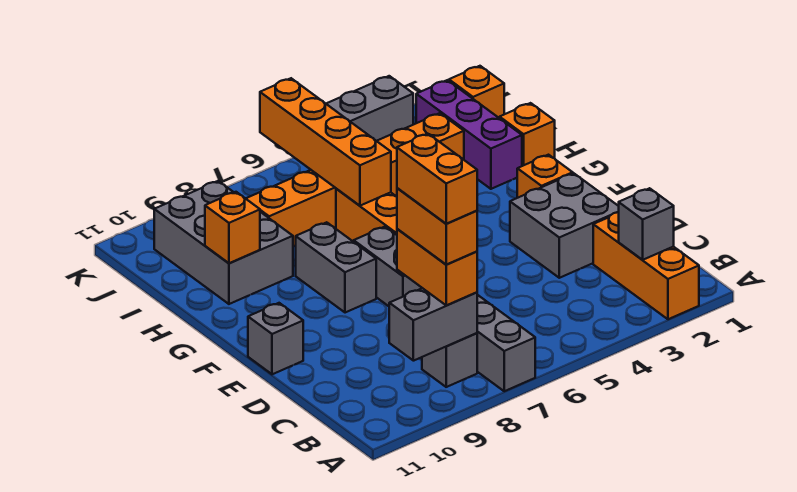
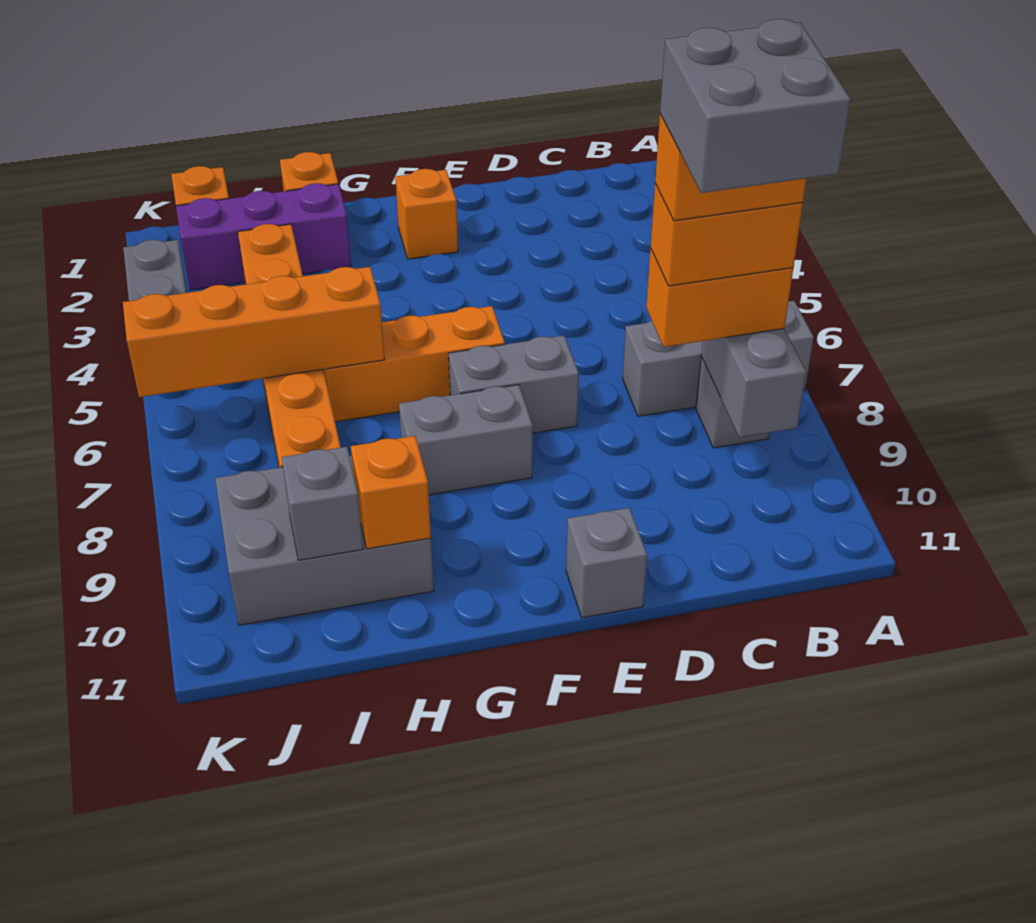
orange 1x3 brick [593,212,699,319] -> none
grey 1x1 brick [619,188,674,260] -> grey 1x1 brick moved to [282,447,363,560]
grey 2x2 brick [510,173,619,278] -> grey 2x2 brick moved to [660,19,851,193]

